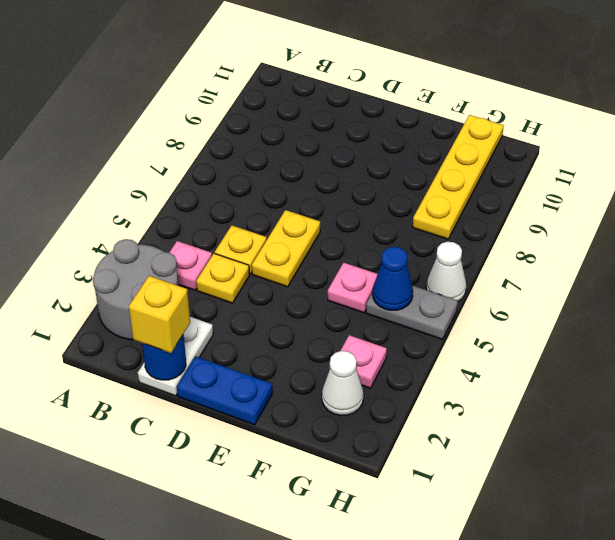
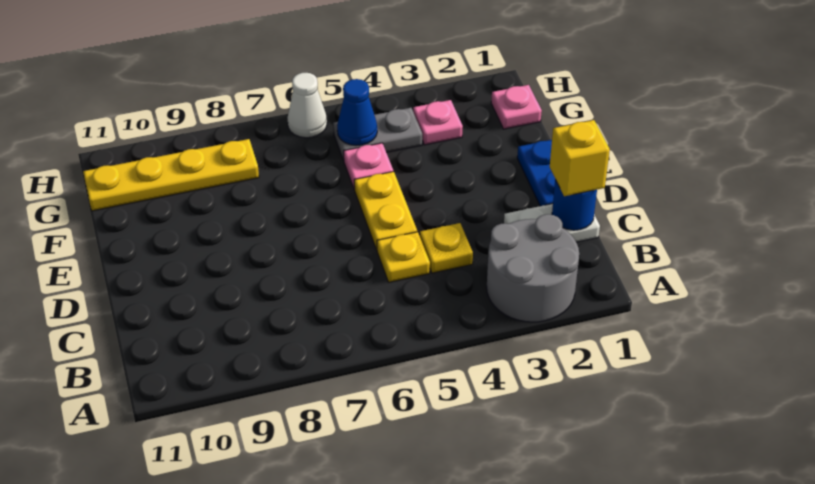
pink 1x1 plate [169,241,212,290] -> pink 1x1 plate moved to [491,85,542,129]
yellow 1x2 plate [252,210,320,287] -> yellow 1x2 plate turned to [354,171,417,250]
white 1x1 cone [322,351,363,415] -> none
grey 1x2 plate [366,286,458,339] -> grey 1x2 plate turned to [333,108,422,161]

